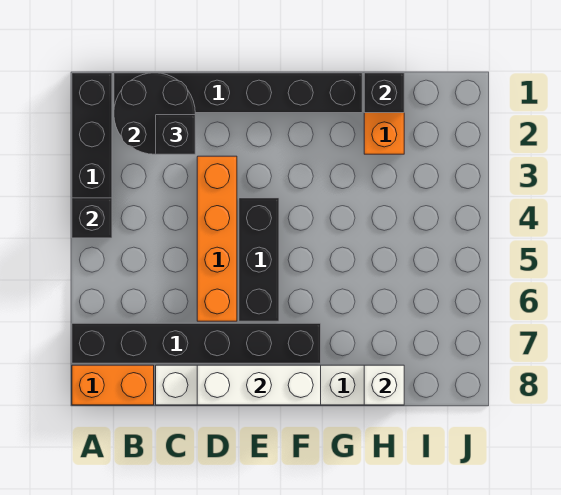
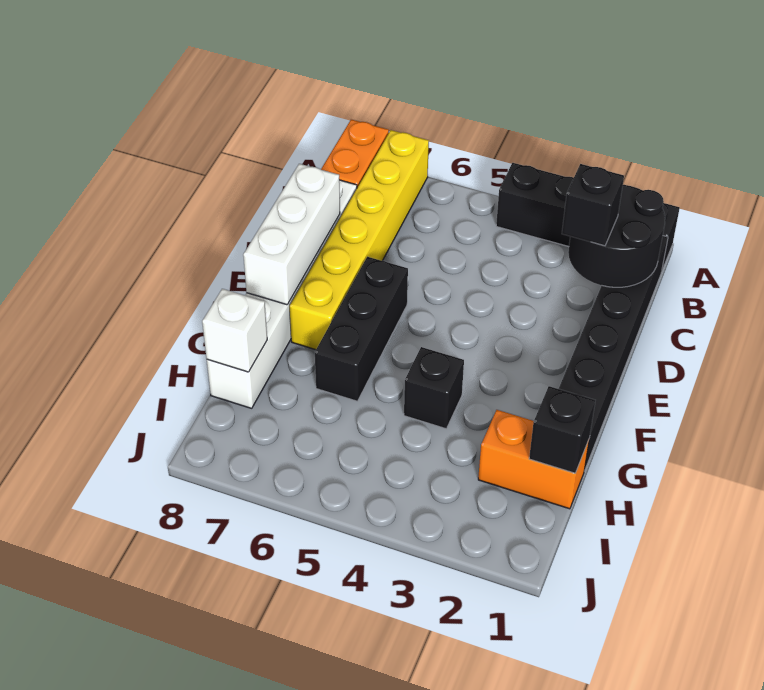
black 1x1 brick [72,198,112,238] -> black 1x1 brick moved to [404,347,464,429]
black 1x6 brick [72,323,321,363] -> yellow 1x6 brick [290,130,429,350]
orange 1x4 brick [197,156,237,321] -> none
black 1x3 brick [239,198,279,321] -> black 1x3 brick turned to [315,257,408,401]

